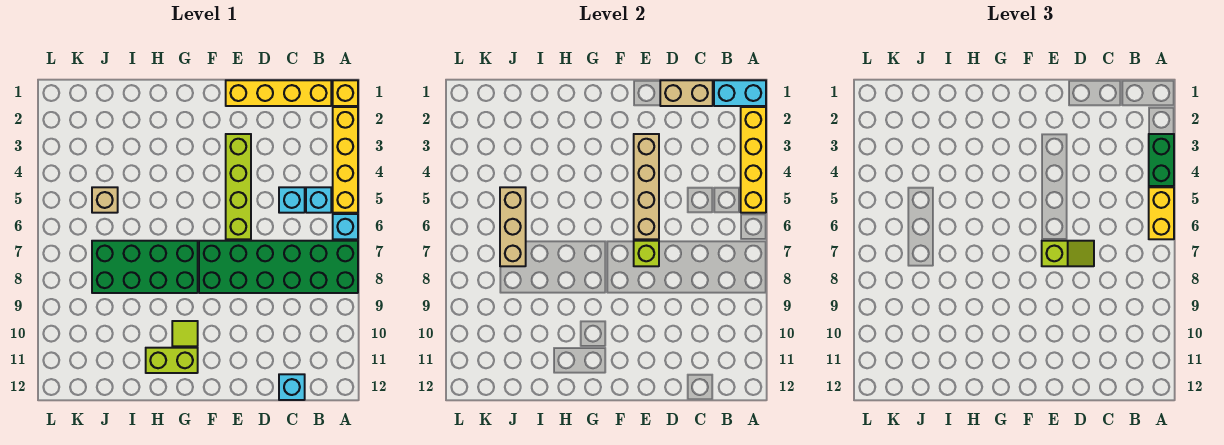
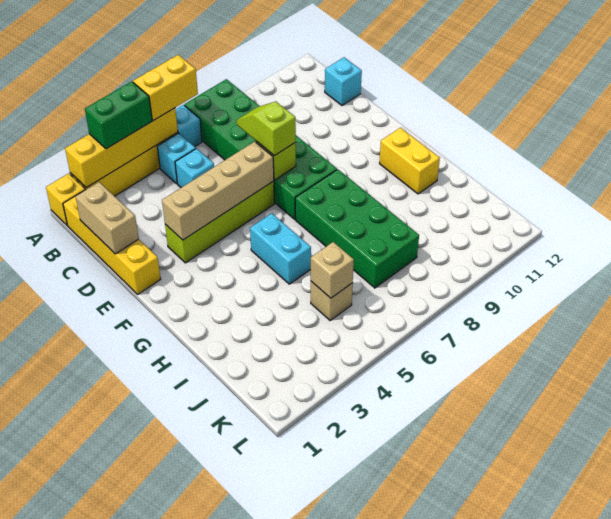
cyan 1x2 brick [714,80,766,106] -> cyan 1x2 brick moved to [250,213,311,284]
lime 1x1 tile [172,321,198,346] -> none
lime 1x2 brick [146,348,198,373] -> yellow 1x2 brick [379,128,440,194]
tan 1x3 brick [500,187,526,266] -> tan 1x1 brick [311,242,354,298]

